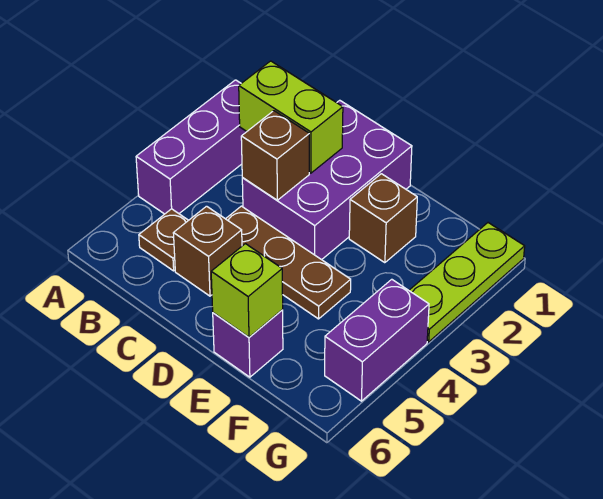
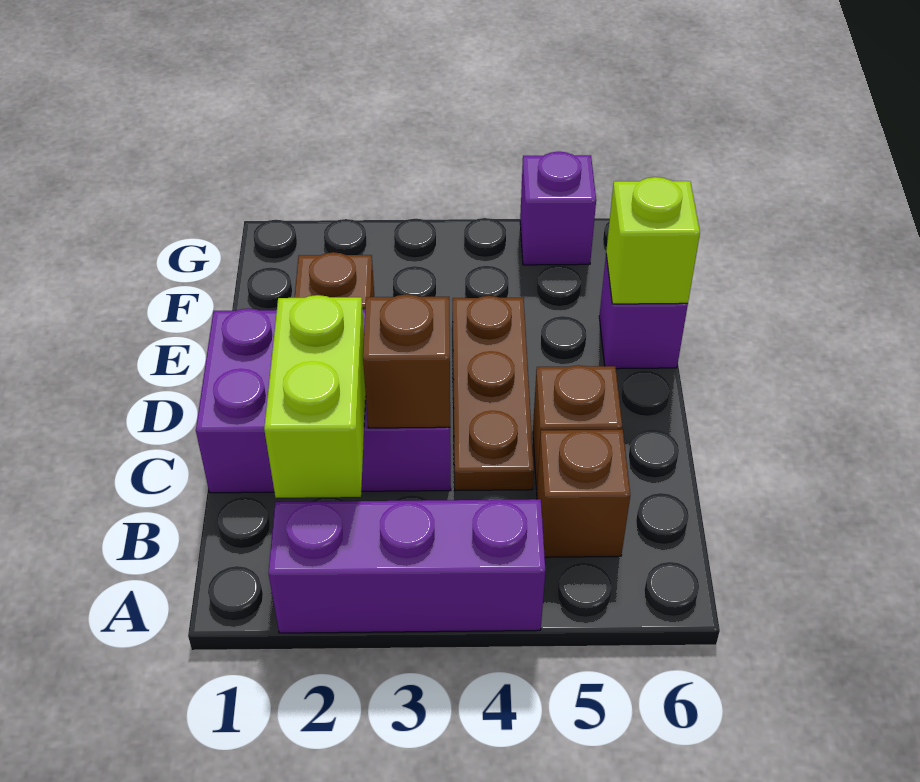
brown 1x1 plate [139,209,188,271] -> brown 1x1 brick [537,430,630,557]
lime 1x3 plate [409,223,525,342] -> none
purple 1x2 brick [325,279,429,401] -> purple 1x1 brick [520,152,596,265]

